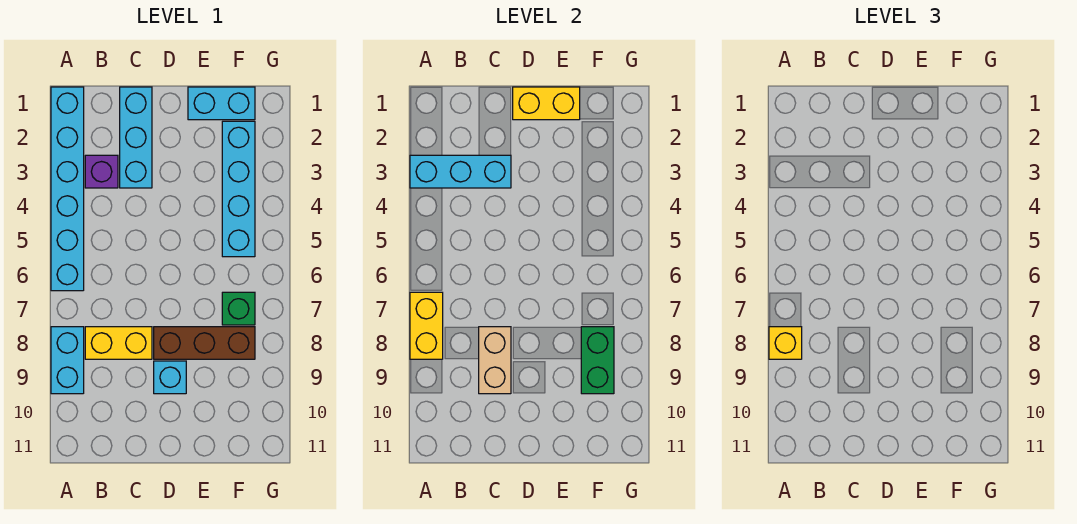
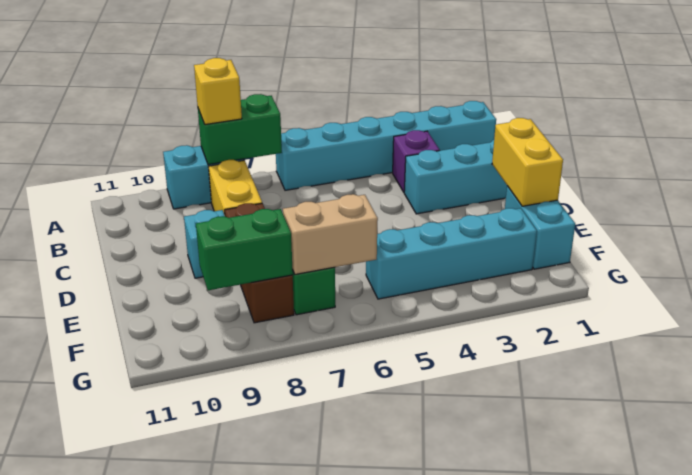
cyan 1x3 brick [410,155,511,188] -> none
yellow 1x2 brick [410,292,443,359] -> green 1x2 brick [198,94,282,165]
tan 1x2 brick [479,327,511,394] -> tan 1x2 brick moved to [283,194,378,274]

